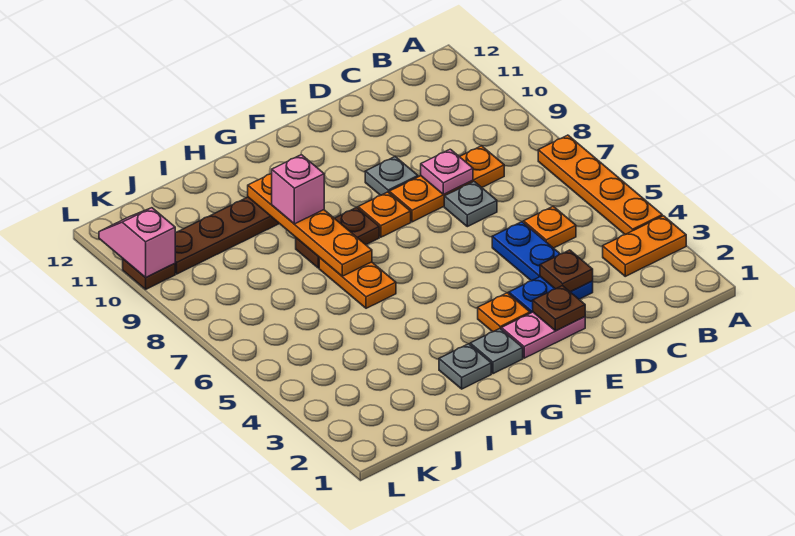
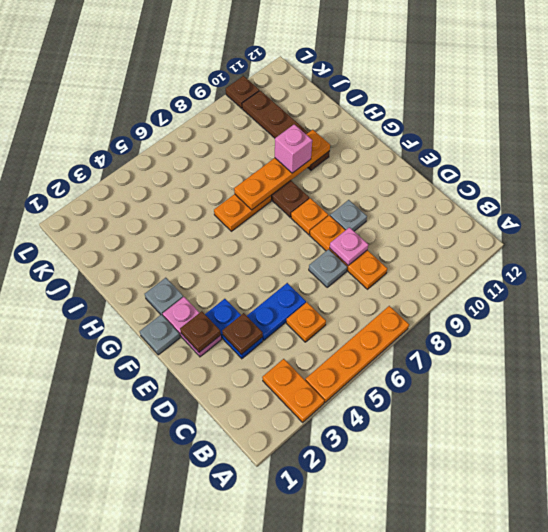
orange 1x1 plate [478,293,530,332] -> none
grey 1x1 plate [439,344,491,389] -> grey 1x1 plate moved to [140,314,180,355]
pink 1x2 slope [99,208,175,278] -> none

